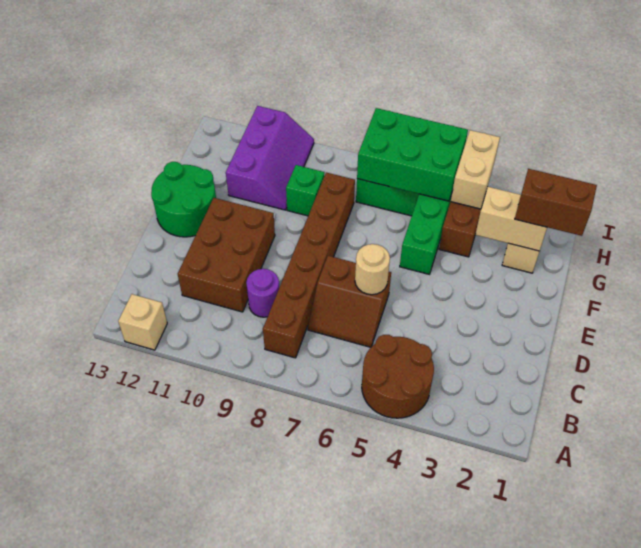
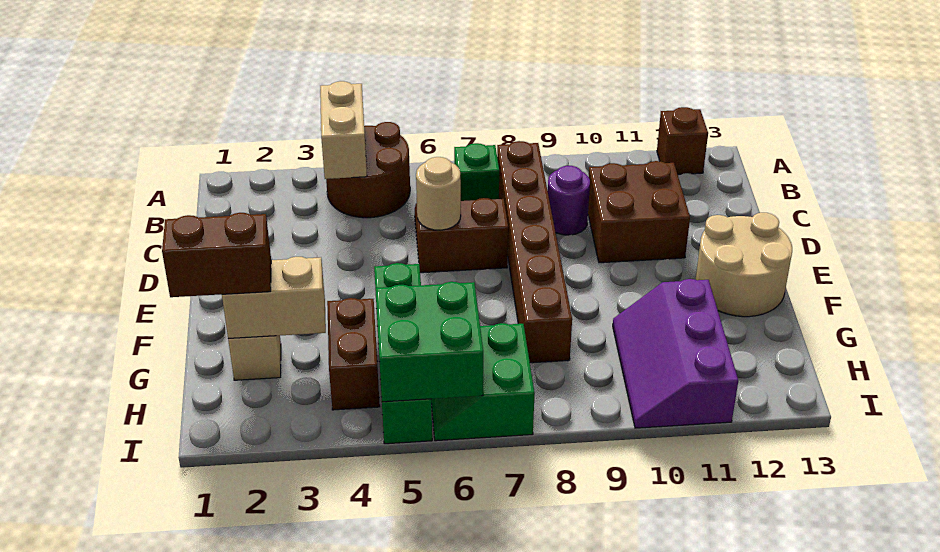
tan 1x1 brick [118,294,167,350] -> brown 1x1 brick [657,107,708,174]
brown 2x3 brick [178,198,275,312] -> brown 2x2 brick [588,161,690,263]
green 2x2 round brick [151,162,216,237] -> tan 2x2 round brick [696,213,792,317]
green 1x1 brick [286,165,325,216] -> green 1x1 brick moved to [454,143,499,201]
tan 1x2 brick [451,130,500,209] -> tan 1x2 brick moved to [320,81,367,179]
green 2x3 brick [357,108,468,201] -> green 2x2 brick [375,282,483,402]

